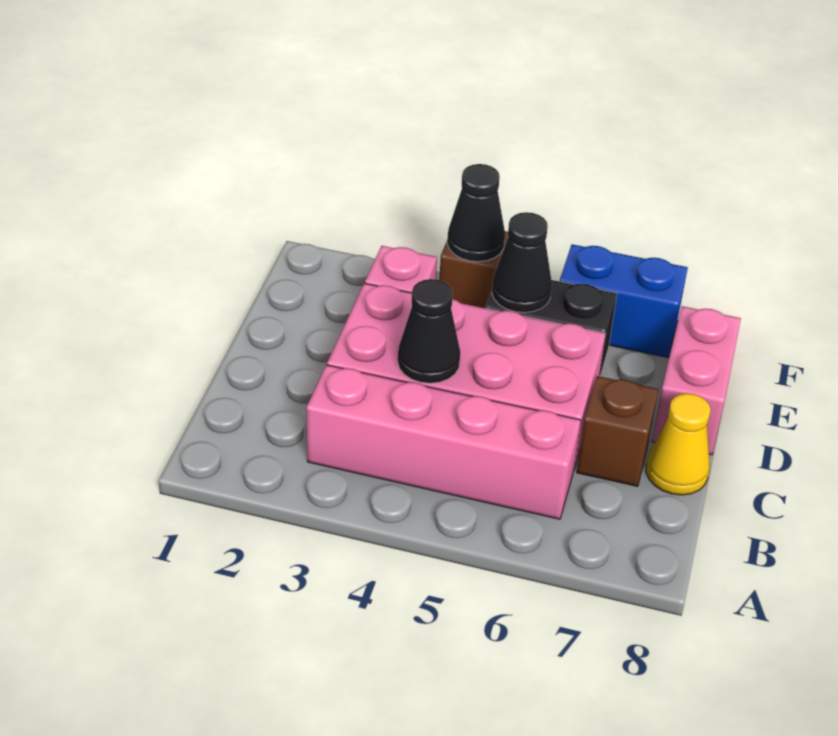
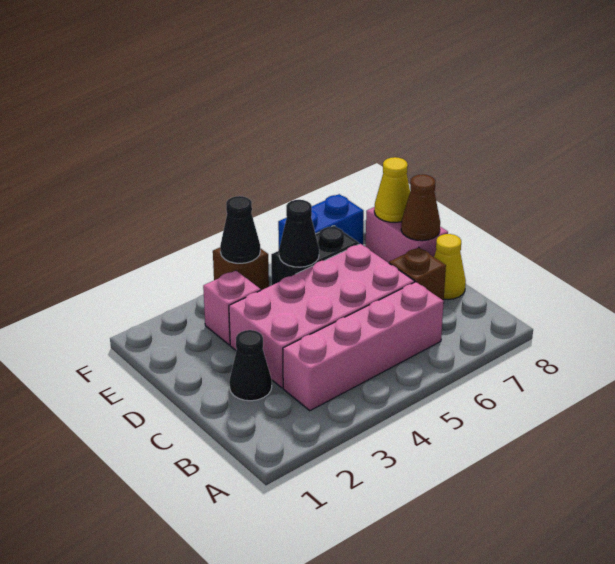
black 1x1 cone [398,279,460,383] -> black 1x1 cone moved to [229,330,272,401]
none -> brown 1x1 cone [401,174,440,241]
none -> yellow 1x1 cone [374,157,410,223]

